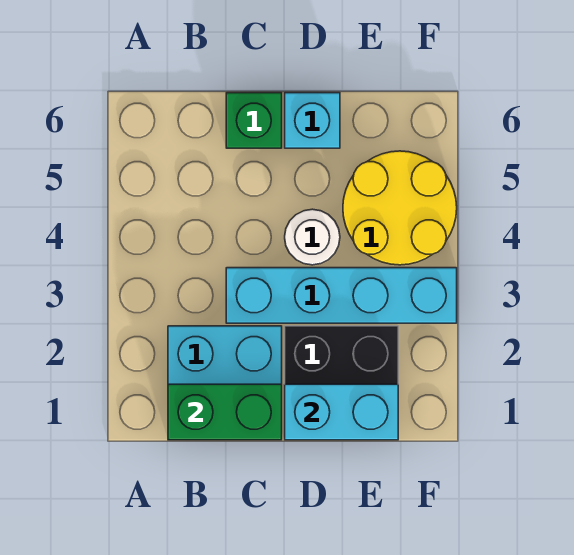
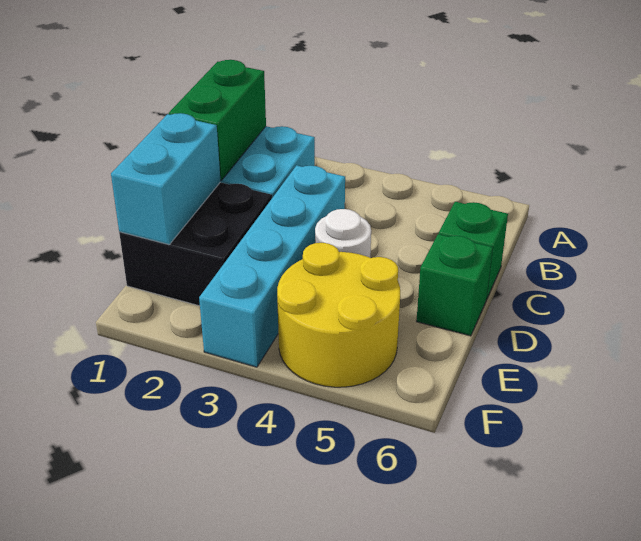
cyan 1x1 brick [285,93,340,148] -> green 1x1 brick [417,234,493,336]

